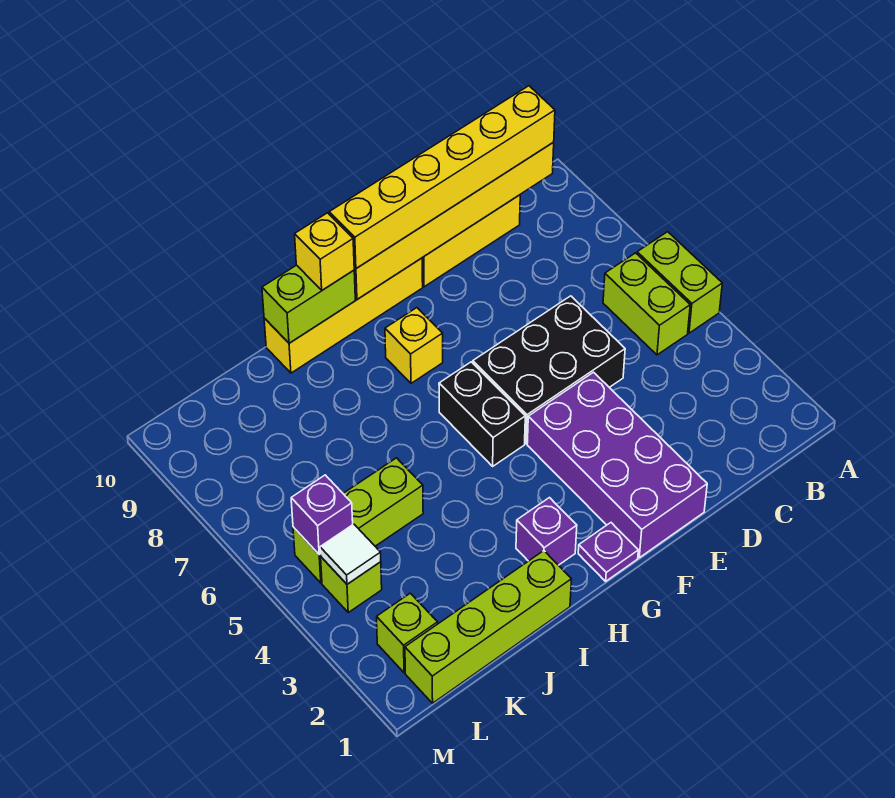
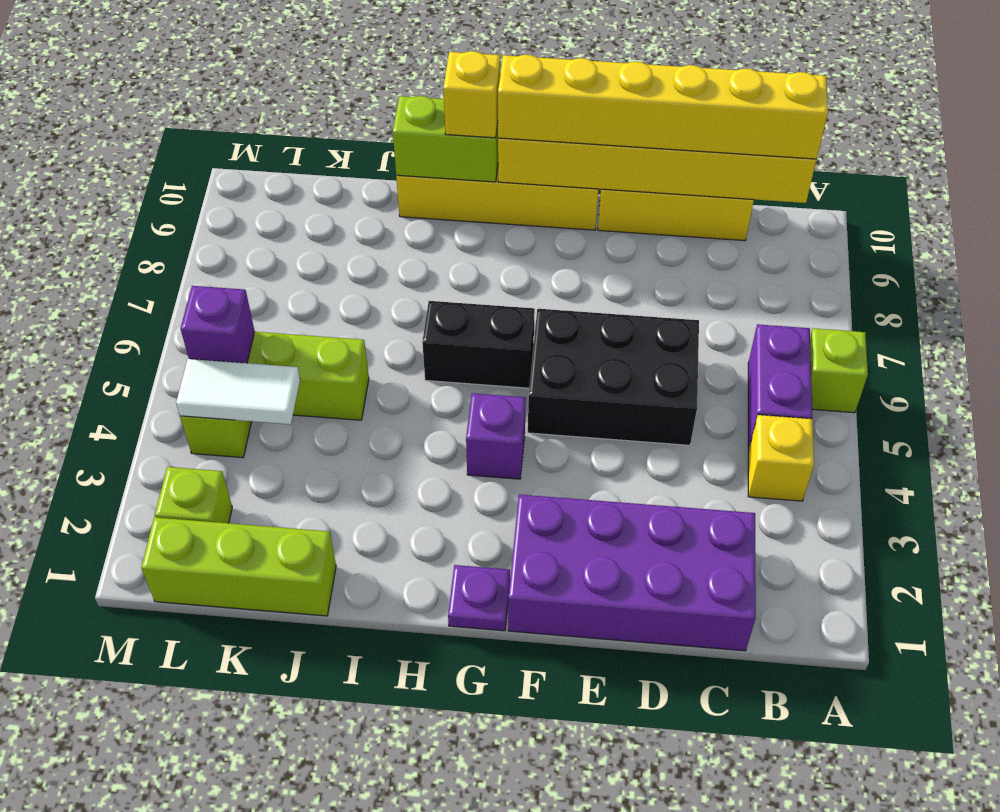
lime 1x2 brick [637,232,722,333] -> lime 1x1 brick [810,328,868,413]
lime 1x2 brick [603,253,690,355] -> purple 1x2 brick [748,324,813,450]
purple 2x4 brick [527,372,707,558] -> purple 2x4 brick turned to [508,494,756,651]
black 1x2 brick [439,362,525,466] -> black 1x2 brick turned to [422,301,535,388]
yellow 1x1 brick [385,308,443,383] -> yellow 1x1 brick moved to [748,415,814,501]
purple 1x1 brick [516,498,577,565] -> purple 1x1 brick moved to [466,393,526,479]
lime 1x4 brick [405,551,571,703] -> lime 1x3 brick [141,517,336,616]
white 1x1 tile [320,524,381,584] -> white 1x2 tile [176,359,300,424]

